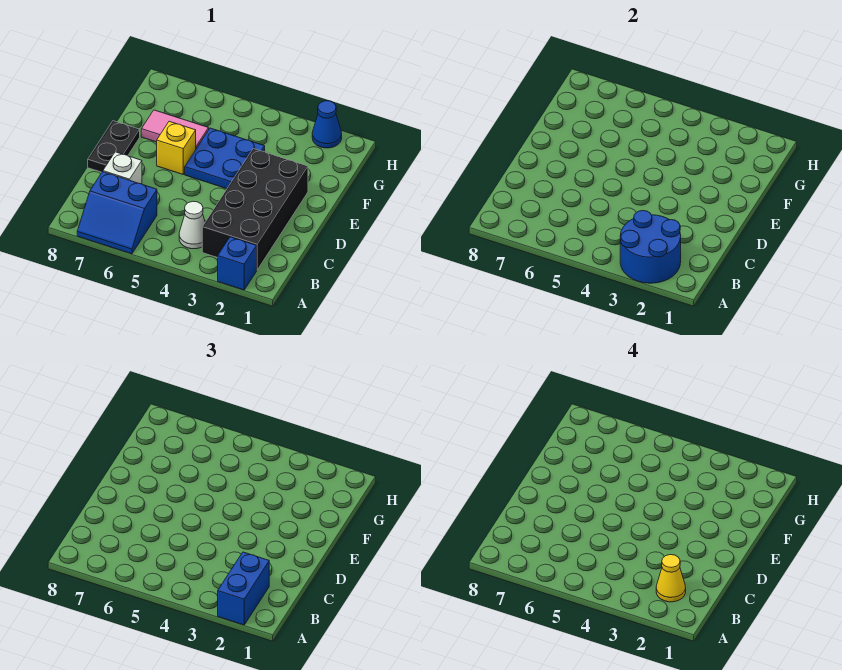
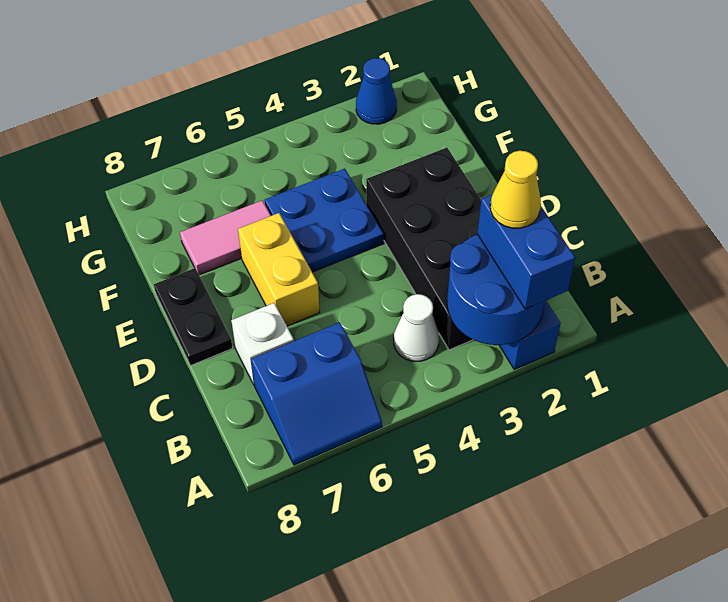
yellow 1x1 brick [157,121,196,174] -> yellow 1x2 brick [238,213,320,326]

